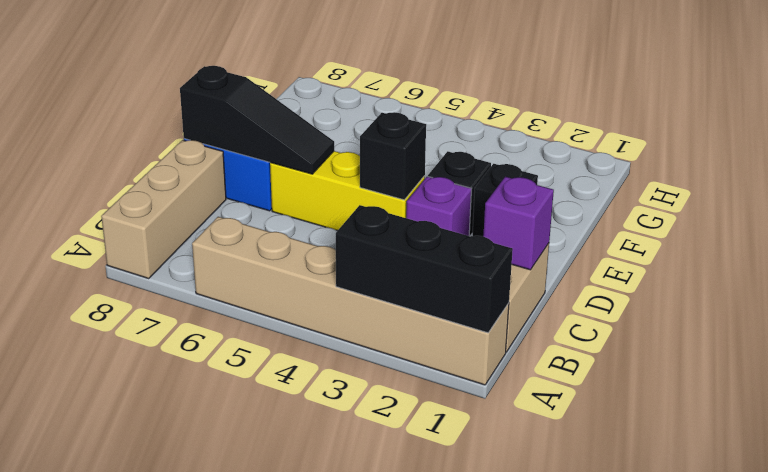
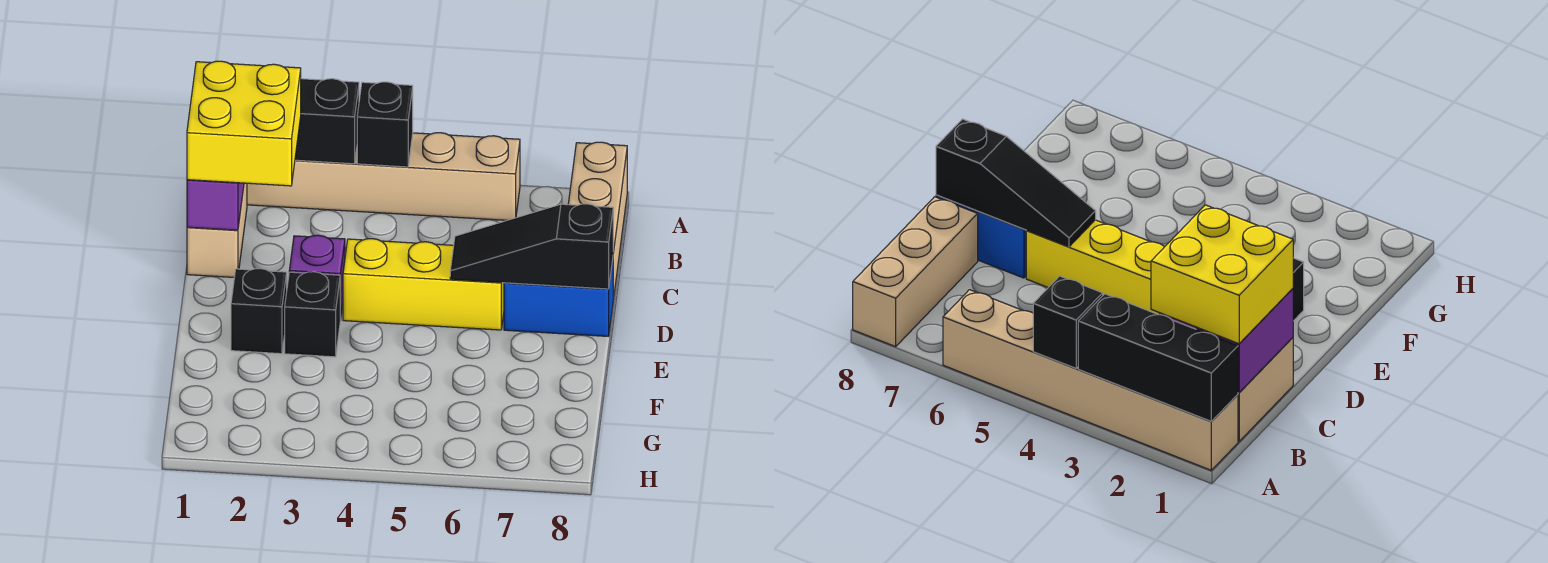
none -> yellow 2x2 brick [187,61,301,186]
purple 1x1 brick [483,177,554,270] -> purple 1x2 brick [187,180,244,230]
black 1x1 brick [360,112,426,200] -> black 1x1 brick moved to [357,82,413,167]

